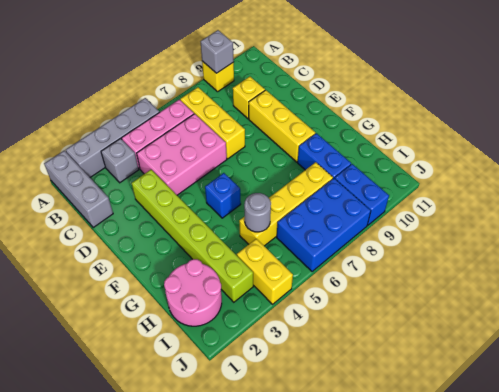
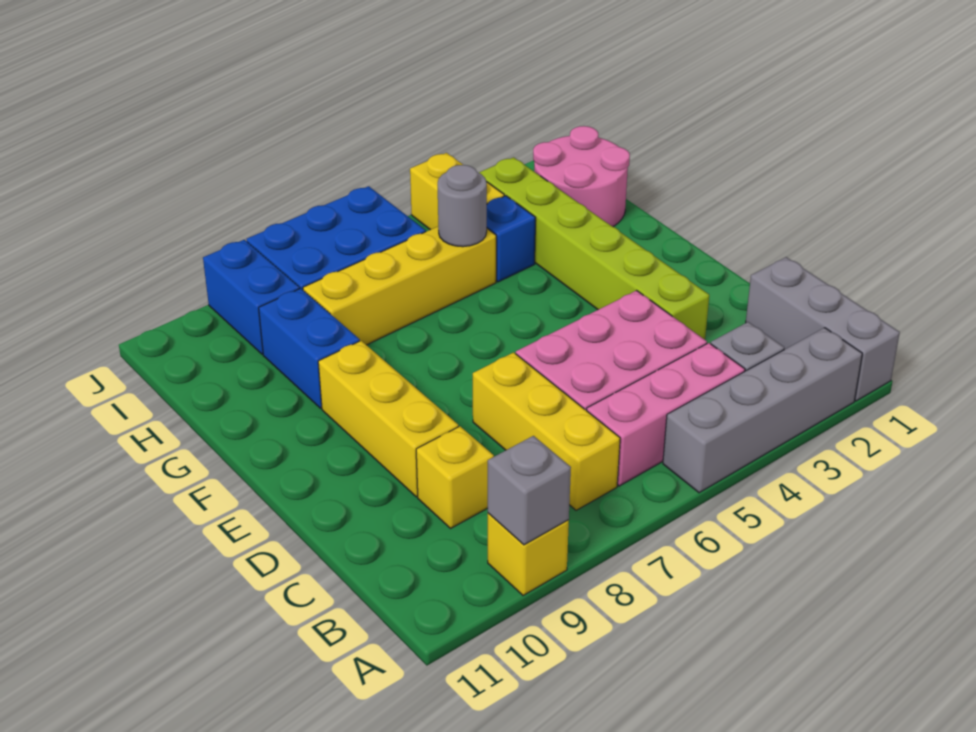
blue 1x1 brick [205,173,241,218] -> blue 1x1 brick moved to [487,196,536,282]

